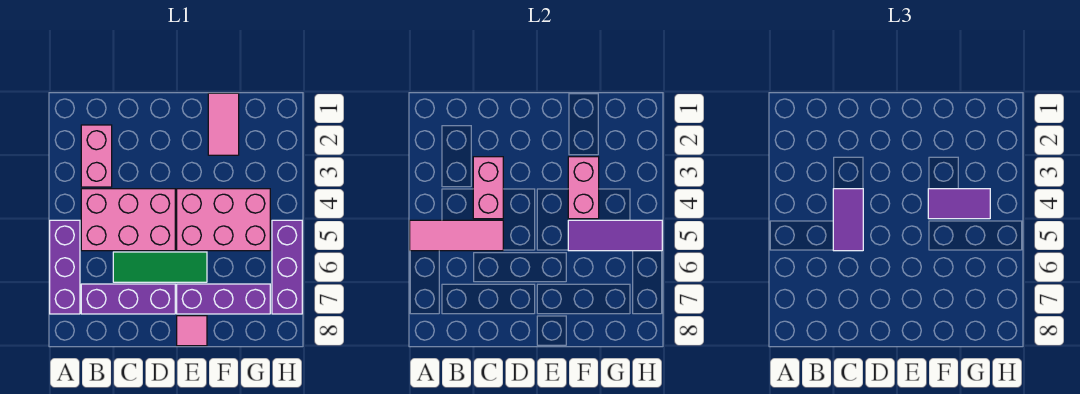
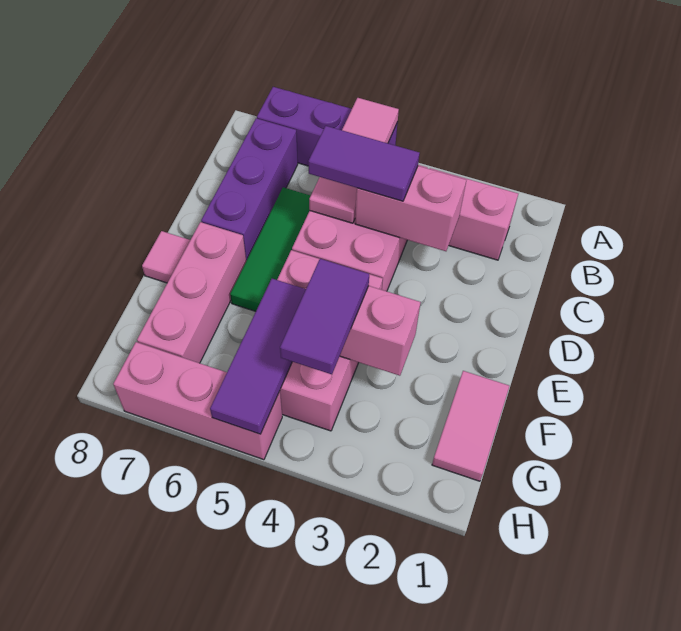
purple 1x3 brick [177,284,270,314] -> pink 1x3 brick [137,222,246,363]
pink 1x2 tile [208,93,239,155] -> pink 1x2 tile turned to [432,371,509,481]
purple 1x3 brick [272,220,302,314] -> pink 1x3 brick [113,342,282,460]

